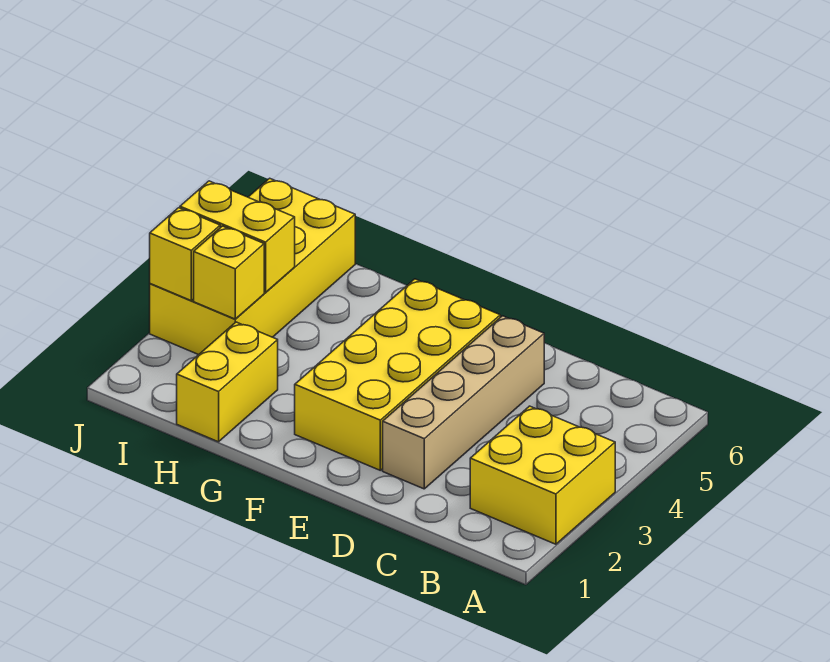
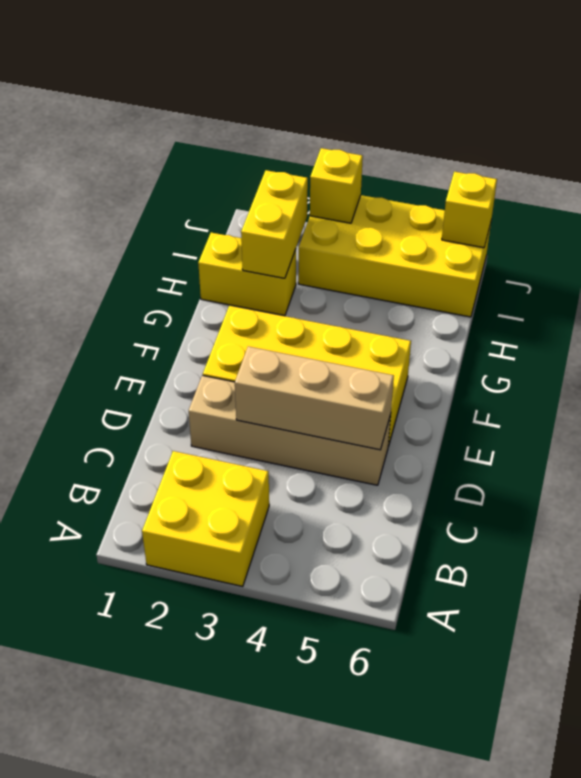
none -> tan 1x3 brick [235,346,394,450]
yellow 1x1 brick [194,226,264,319] -> yellow 1x1 brick moved to [442,172,497,248]
yellow 1x2 brick [180,181,295,292] -> yellow 1x2 brick moved to [241,170,308,278]

